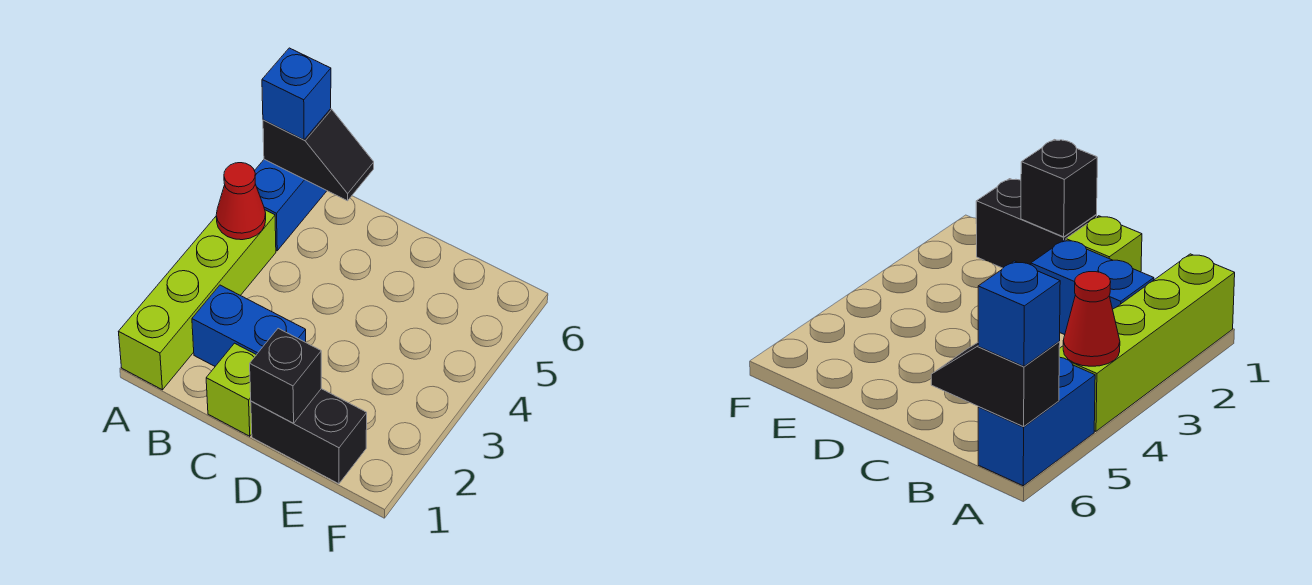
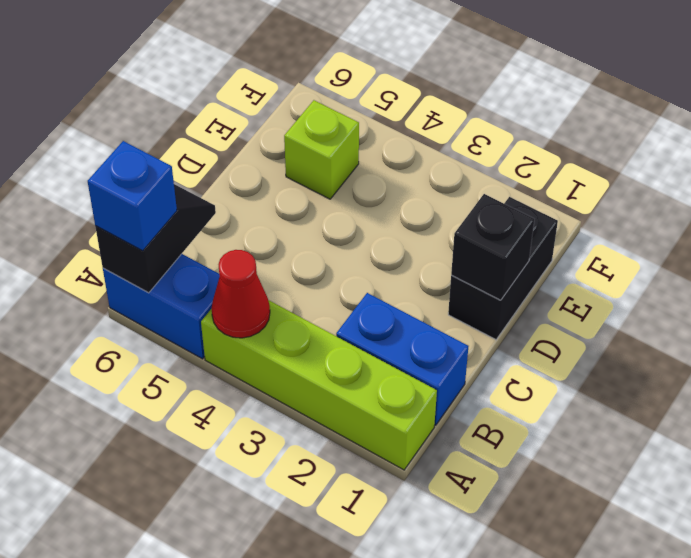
blue 1x2 brick [192,285,306,366] -> blue 1x2 brick turned to [336,293,469,425]
lime 1x1 brick [206,343,256,436] -> lime 1x1 brick moved to [284,100,359,199]

